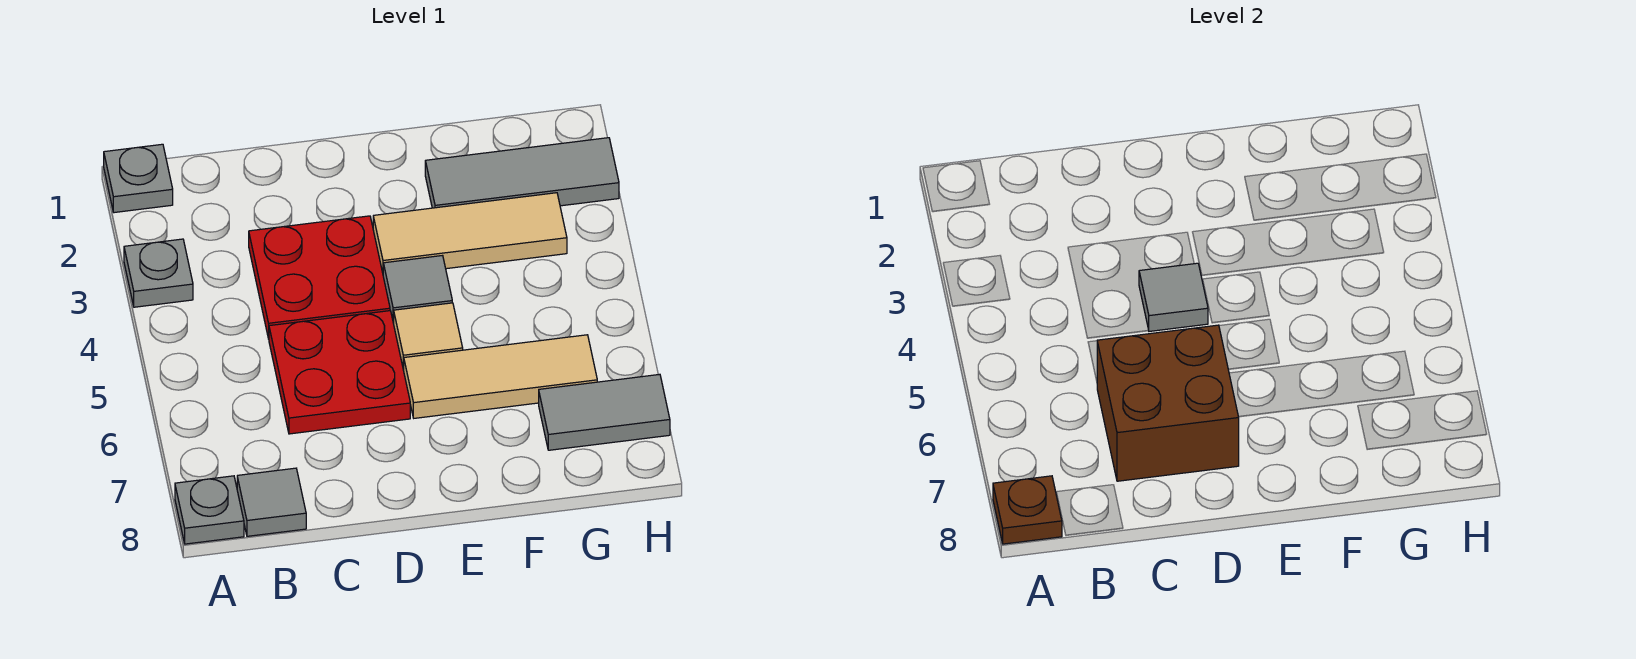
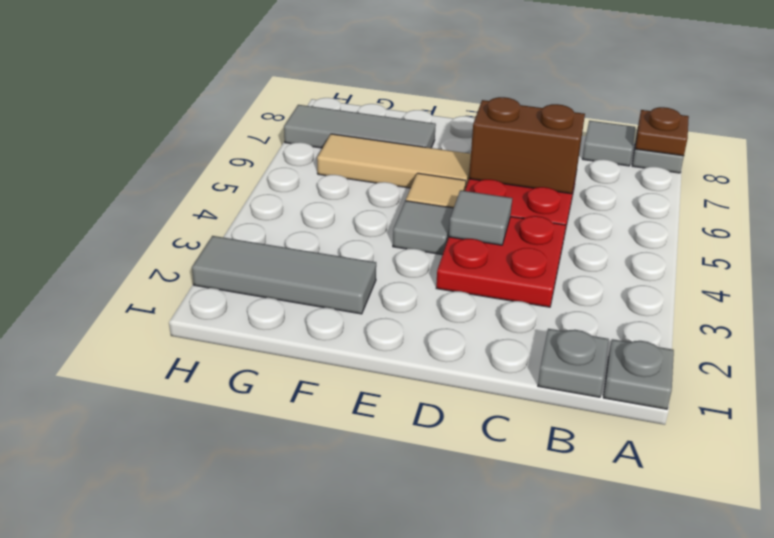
grey 1x1 plate [124,239,193,307] -> grey 1x1 plate moved to [538,329,609,397]
brown 2x2 brick [1097,325,1239,481] -> brown 1x2 brick [469,97,585,194]
tan 1x3 tile [373,193,567,273] -> none
grey 1x2 tile [539,374,670,450] -> grey 1x3 tile [284,105,436,148]

